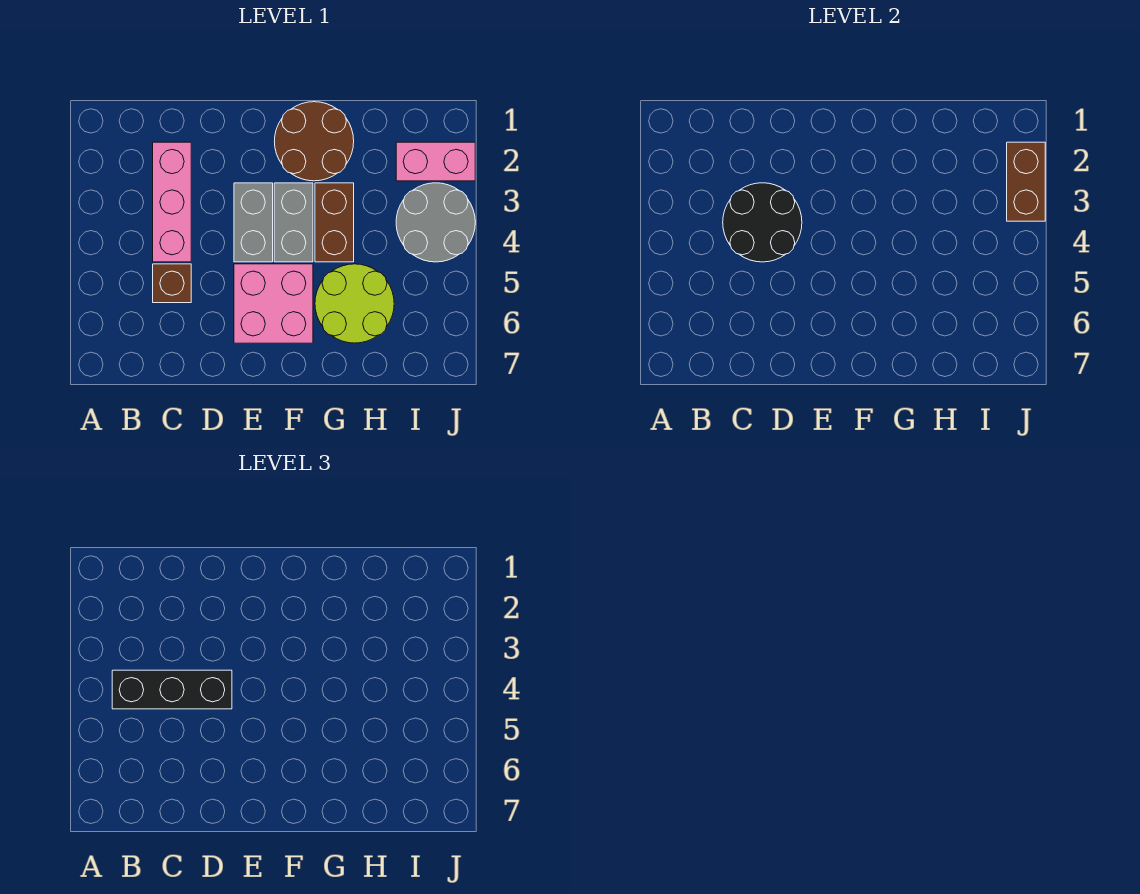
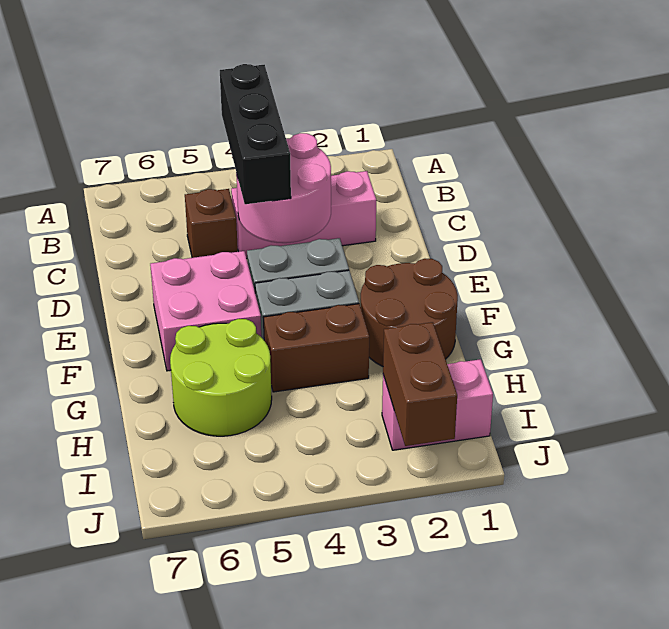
black 2x2 round brick [723,183,802,262] -> pink 2x2 round brick [236,133,331,243]
pink 1x2 brick [396,142,475,181] -> pink 1x2 brick turned to [382,359,493,450]
grey 2x2 round brick [396,183,475,262] -> none
brown 1x2 brick [1007,142,1045,221] -> brown 1x2 brick turned to [383,322,457,446]

